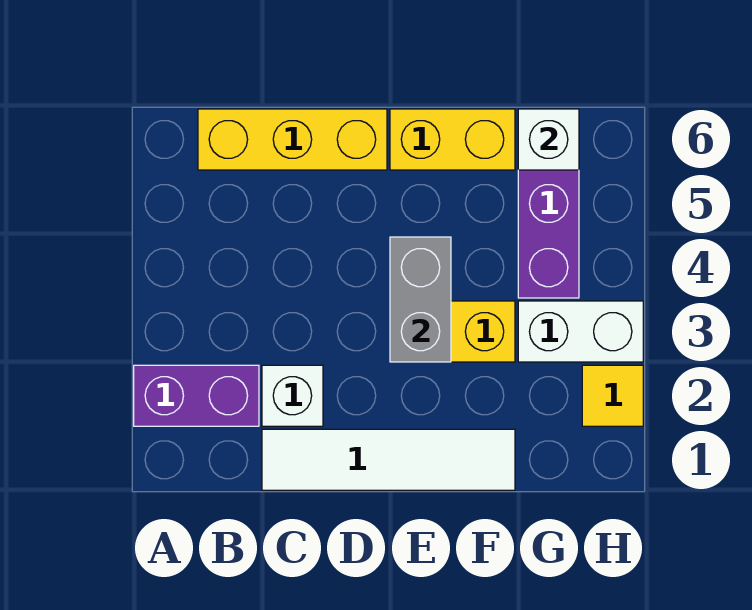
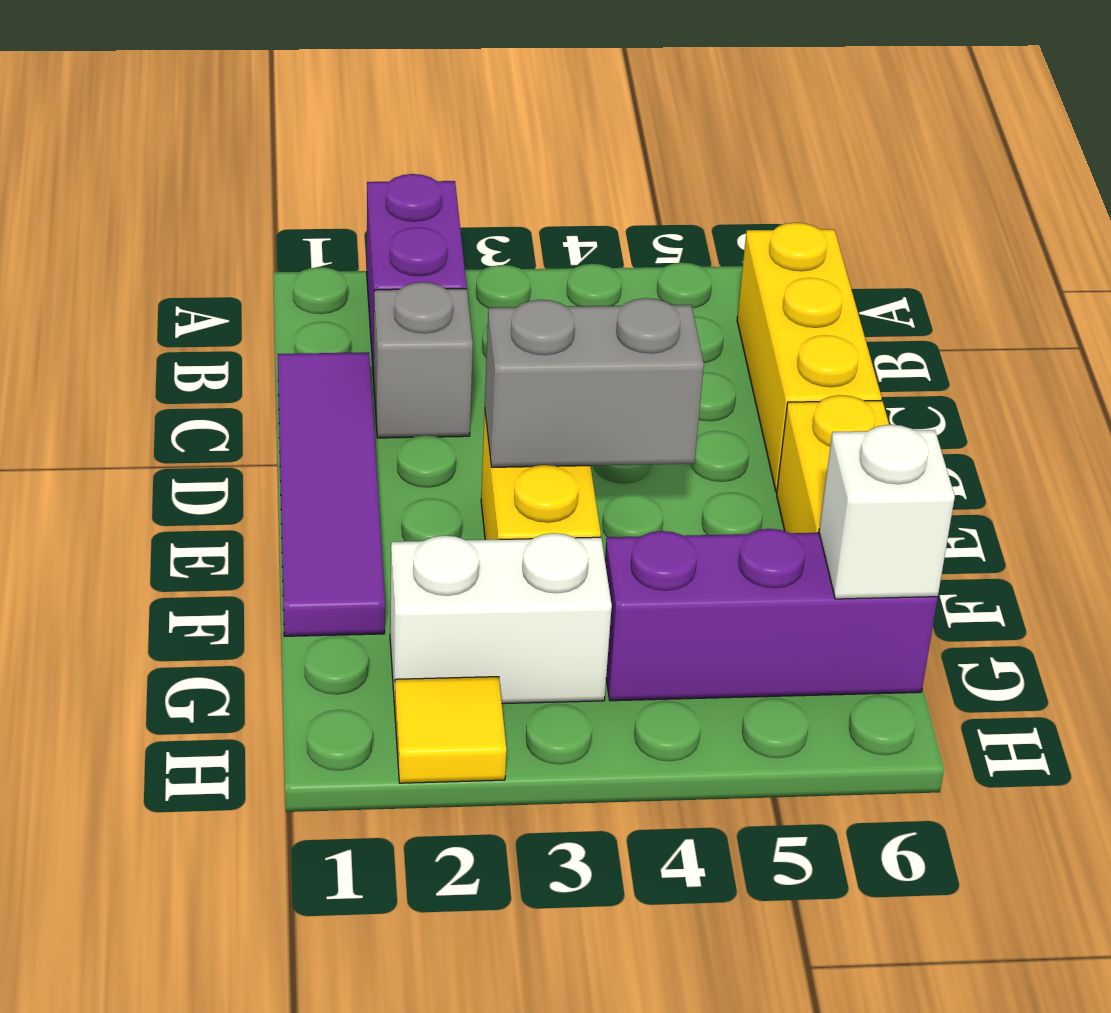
white 1x4 tile [262,429,515,490] -> purple 1x4 tile [278,352,385,636]
white 1x1 brick [262,365,323,426] -> grey 1x1 brick [374,282,473,438]
white 1x2 brick [518,301,643,362] -> white 1x2 brick turned to [390,533,612,706]

